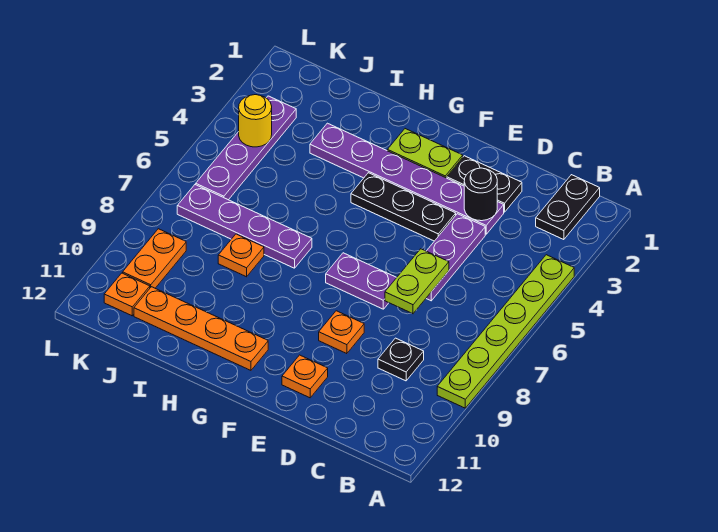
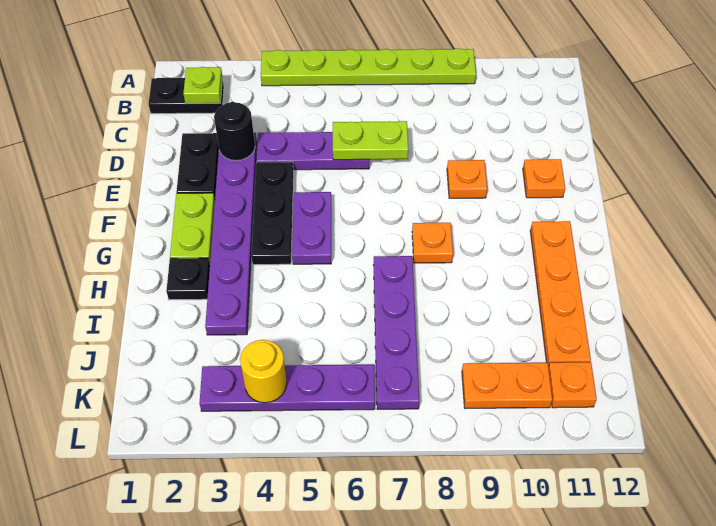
none -> lime 1x1 plate [183,67,222,104]
black 1x1 plate [378,338,424,381] -> black 1x1 plate moved to [166,258,210,300]
purple 1x2 plate [326,253,397,309] -> purple 1x2 plate moved to [292,192,331,264]
orange 1x1 plate [218,234,264,277] -> orange 1x1 plate moved to [412,223,453,263]

